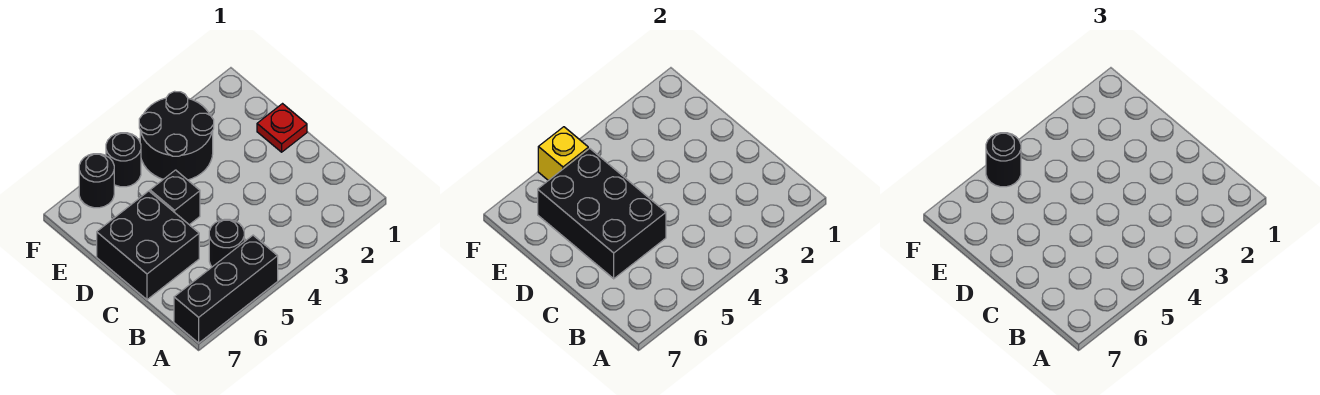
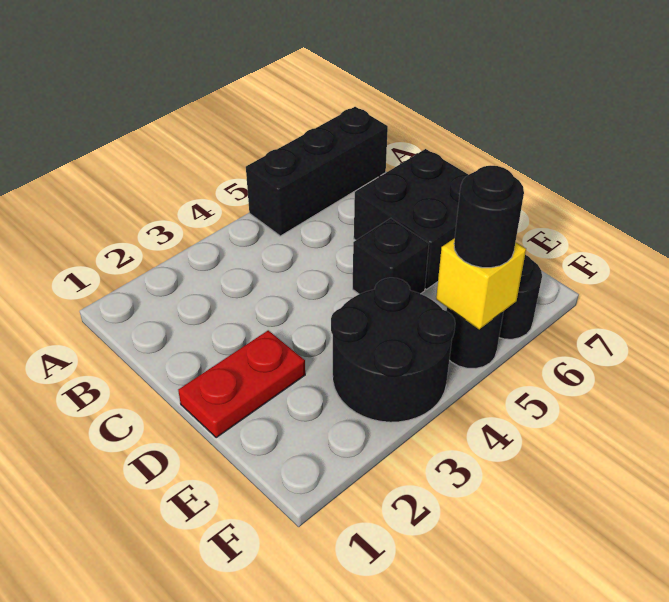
black 1x1 round brick [209,219,244,267] -> none
black 2x3 brick [538,148,666,279] -> none
red 1x1 plate [257,104,307,152] -> red 1x2 plate [178,330,305,438]

